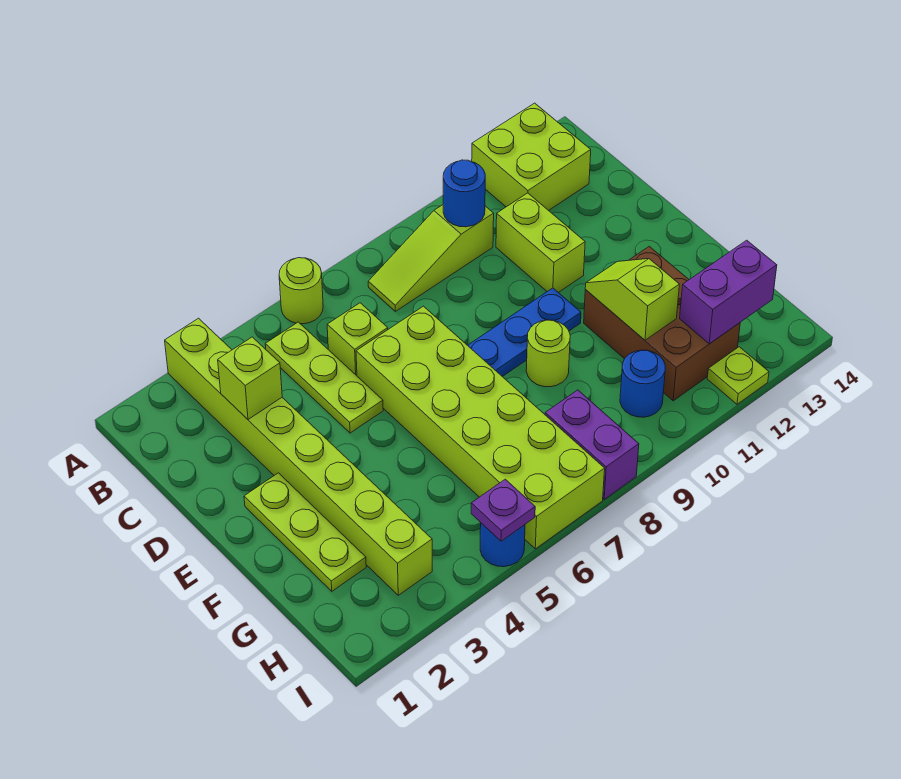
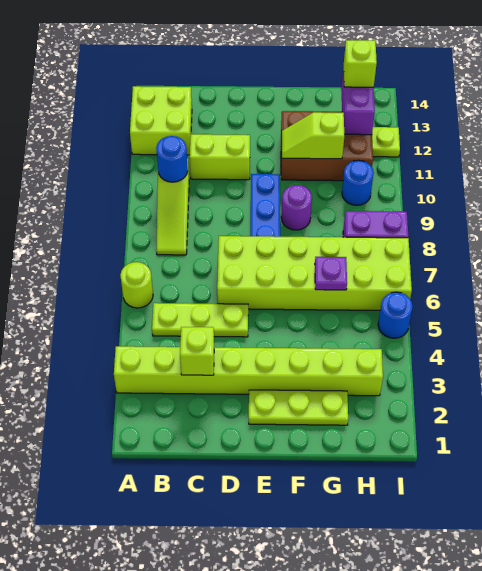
lime 1x1 brick [327,303,388,376] -> lime 1x1 brick moved to [344,40,377,87]
lime 1x1 round brick [526,320,570,387] -> purple 1x1 round brick [281,185,312,230]
purple 1x1 plate [471,479,535,541] -> purple 1x1 plate moved to [315,257,347,290]

